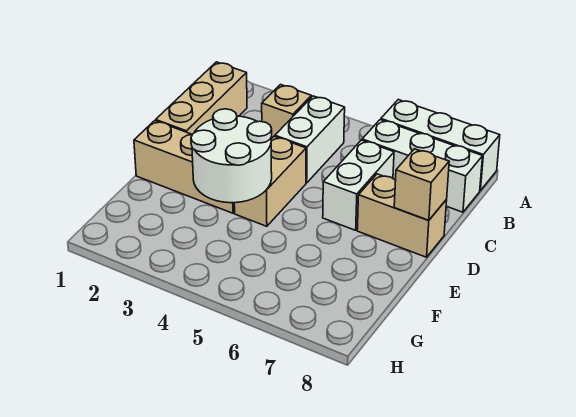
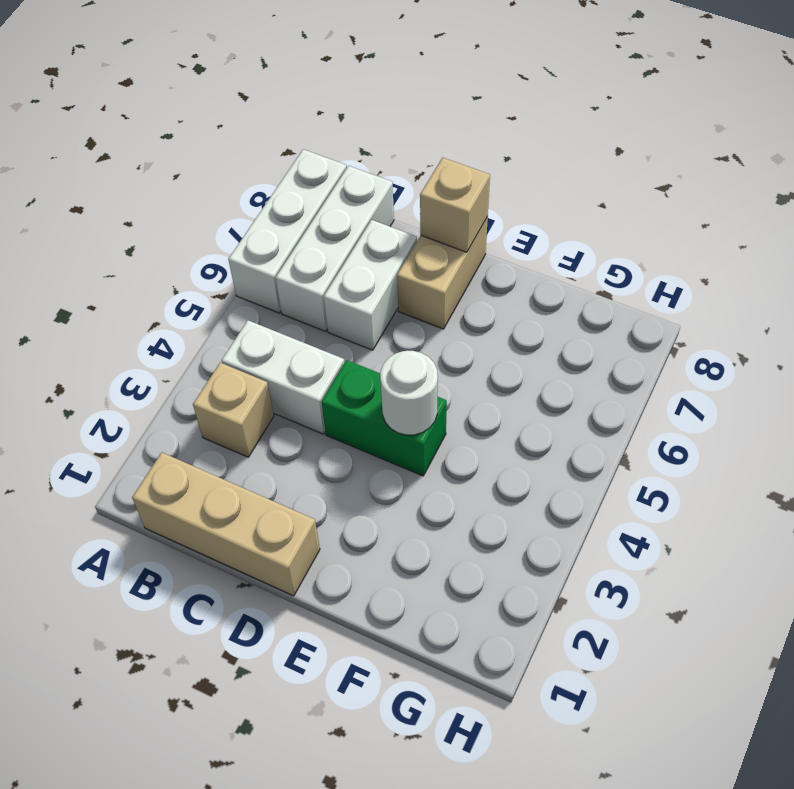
white 1x2 brick [323,140,394,230] -> white 1x2 brick turned to [324,220,417,350]
tan 1x2 brick [234,136,306,226] -> green 1x2 brick [321,360,447,476]
tan 1x3 brick [134,121,235,213] -> none
white 2x2 round brick [191,109,272,203] -> white 1x1 round brick [380,351,438,435]

